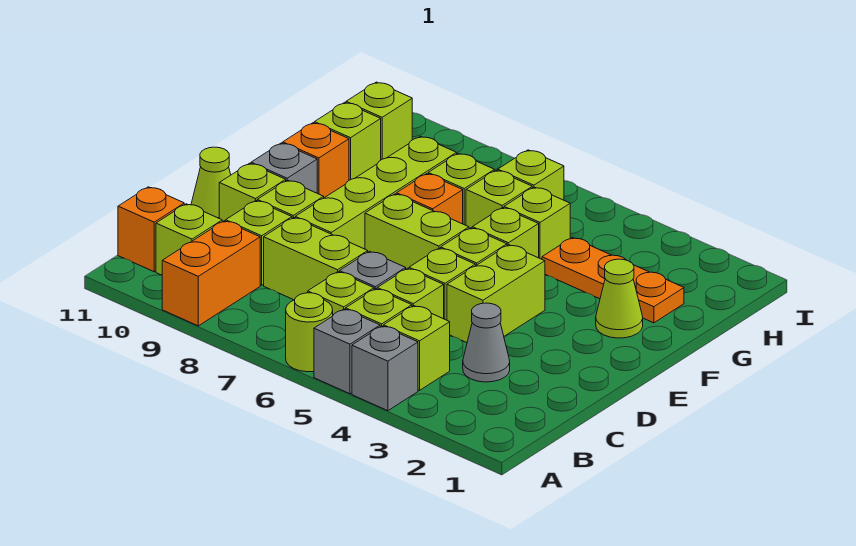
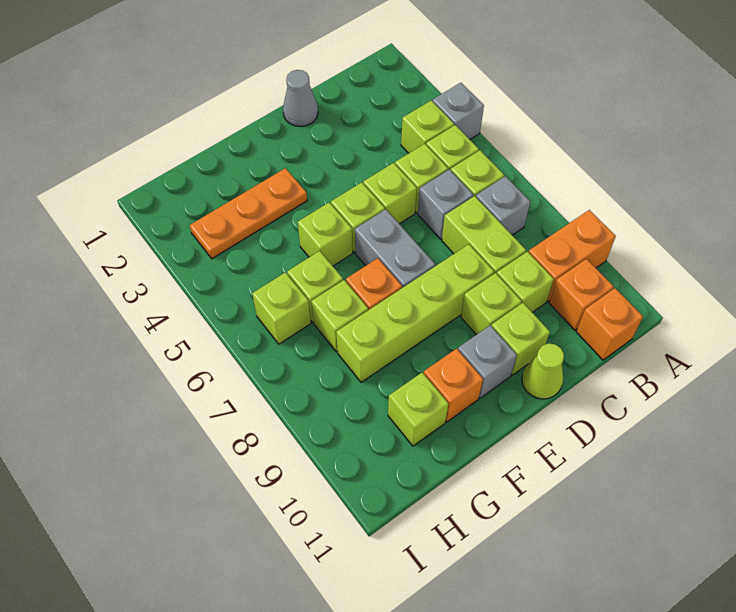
grey 1x1 brick [314,309,380,394] -> grey 1x1 brick moved to [476,176,530,235]
lime 1x1 round brick [286,293,333,372] -> none
lime 1x1 brick [156,204,222,275] -> orange 1x1 brick [549,259,614,330]
grey 1x1 cone [463,303,510,382] -> grey 1x1 cone moved to [283,70,318,126]
lime 1x2 brick [447,245,545,343] -> none
lime 1x2 brick [365,194,469,269] -> grey 1x2 brick [355,209,435,288]
lime 1x1 cone [596,259,643,338] -> none
orange 1x3 plate [542,238,684,323] -> orange 1x3 plate turned to [190,168,307,259]
lime 1x1 brick [504,187,570,259] -> none
lime 1x1 brick [346,82,412,160] -> none

